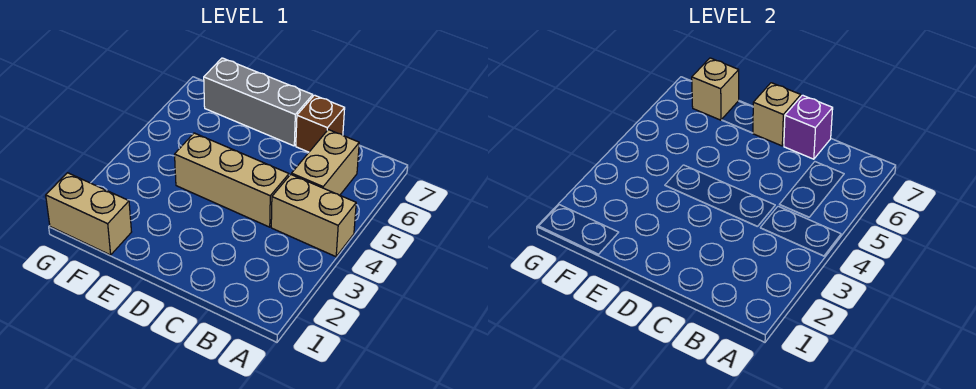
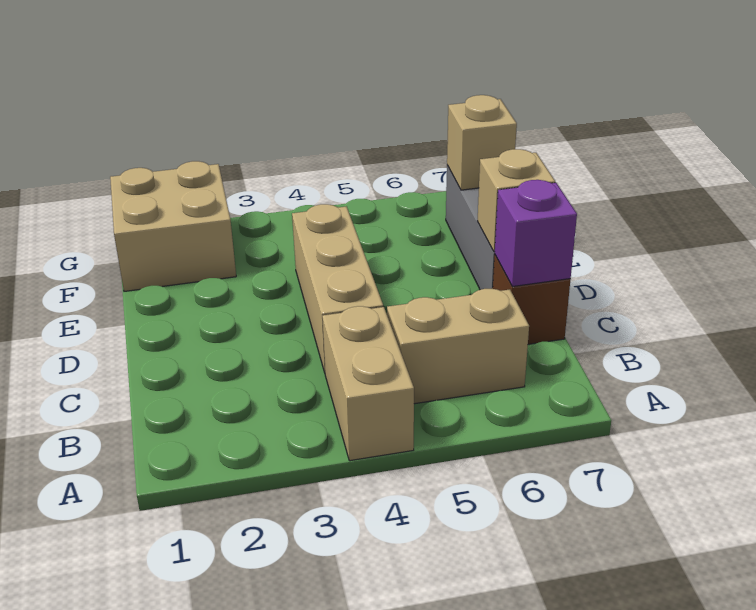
tan 1x2 brick [46,173,131,255] -> tan 2x2 brick [110,161,236,291]

